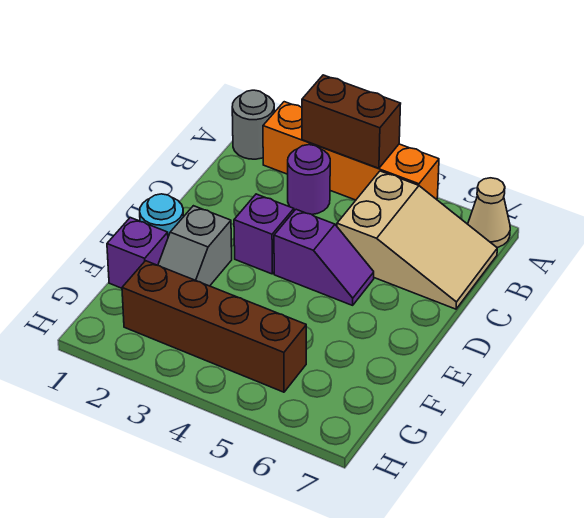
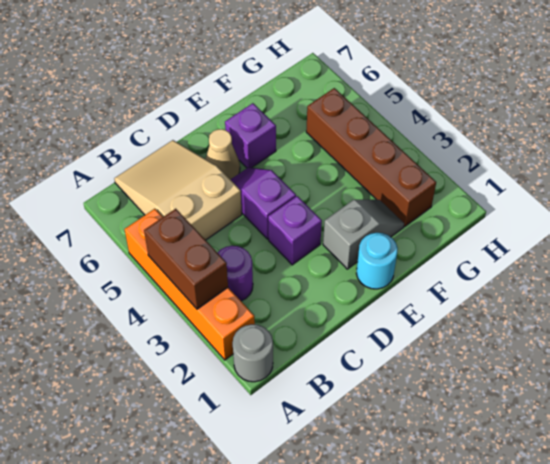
tan 1x1 cone [468,178,510,247] -> tan 1x1 cone moved to [206,129,240,179]
purple 1x1 brick [107,218,168,288] -> purple 1x1 brick moved to [225,103,276,168]

